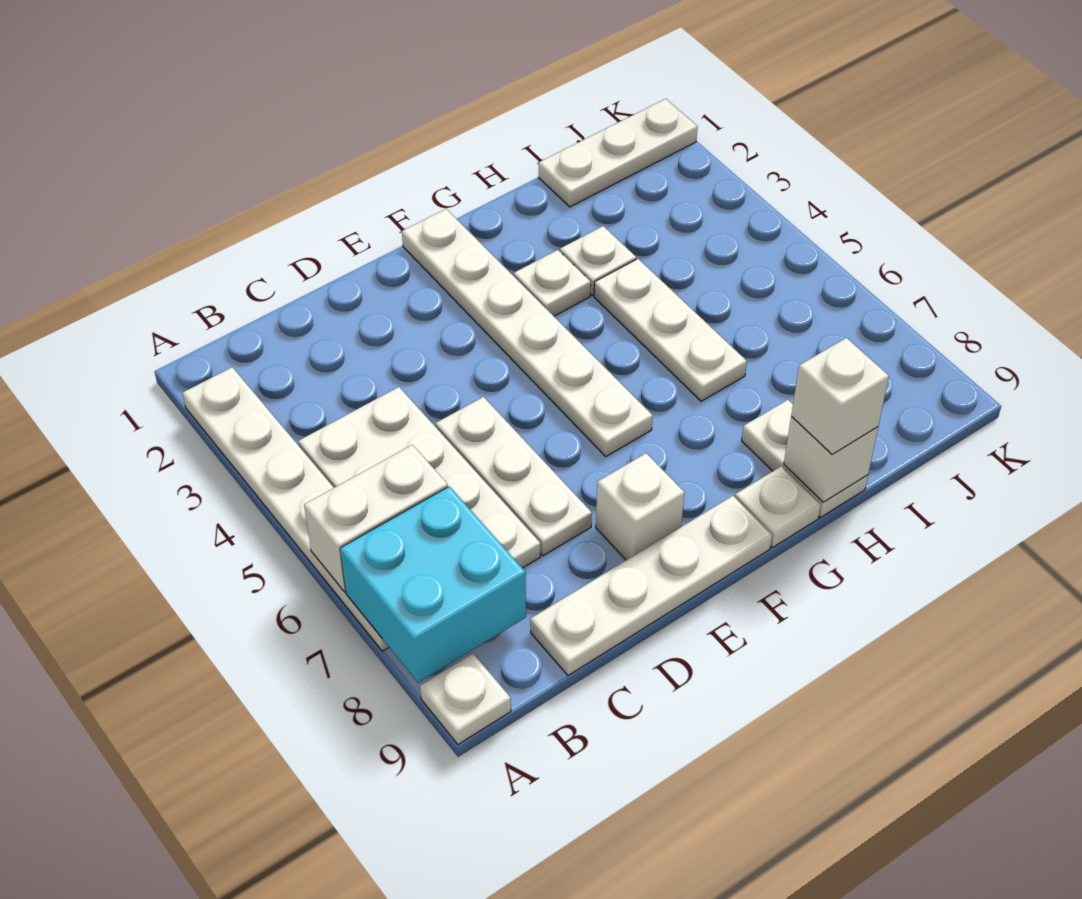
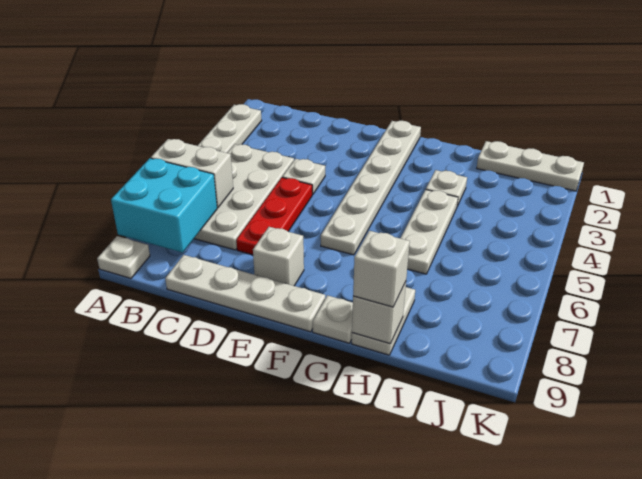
white 1x3 plate [436,397,592,556] -> red 1x3 plate [236,178,312,255]
white 1x1 plate [514,250,591,316] -> white 1x1 plate moved to [282,159,325,195]

